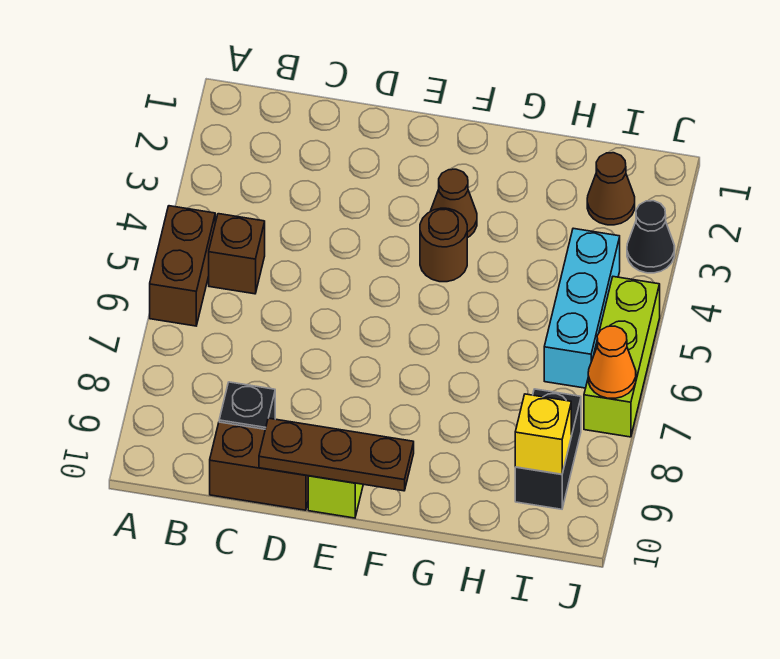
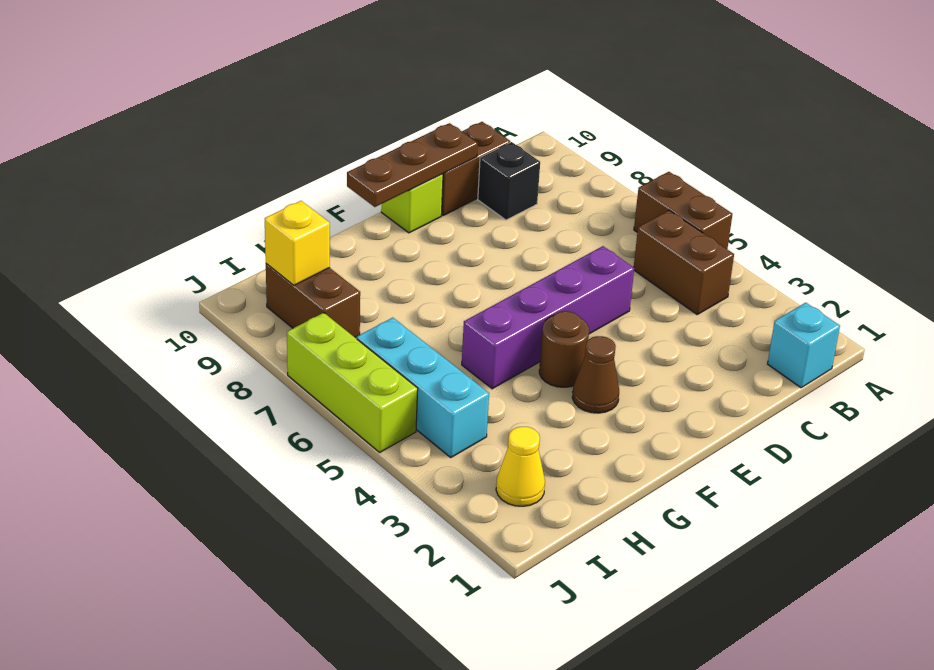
none -> cyan 1x1 brick [768,303,840,388]
brown 1x1 brick [209,214,265,294] -> brown 1x2 brick [634,210,734,314]
none -> purple 1x4 brick [462,246,634,389]
brown 1x1 cone [587,153,635,225] -> yellow 1x1 cone [496,427,545,506]
black 1x2 brick [515,389,581,509] -> brown 1x2 brick [266,264,360,338]
black 1x1 cone [627,201,675,273] -> none
orange 1x1 cone [588,326,636,398] -> none

